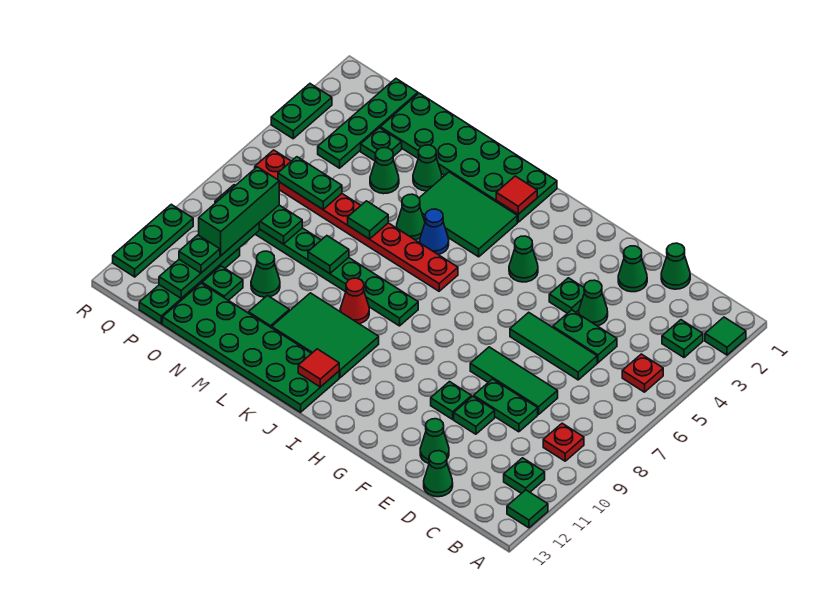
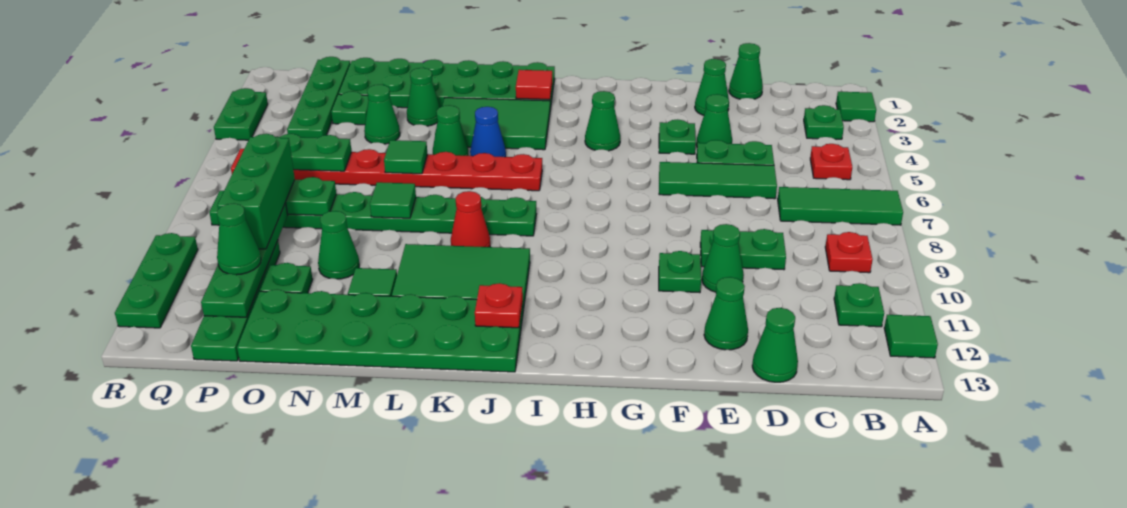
green 1x3 tile [470,347,558,414] -> green 1x3 tile moved to [778,187,903,225]
green 1x1 plate [454,396,495,434] -> green 1x1 cone [702,224,744,292]
red 1x1 tile [298,349,339,387] -> red 1x1 plate [475,283,523,328]
green 1x1 plate [179,235,220,273] -> green 1x1 cone [217,204,261,275]

